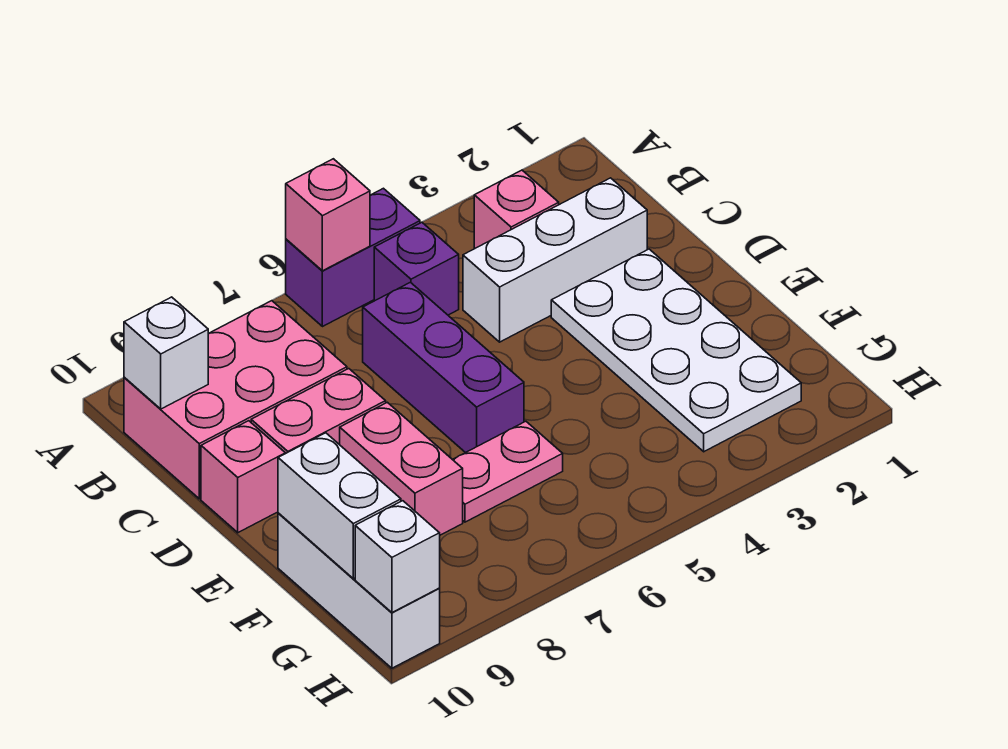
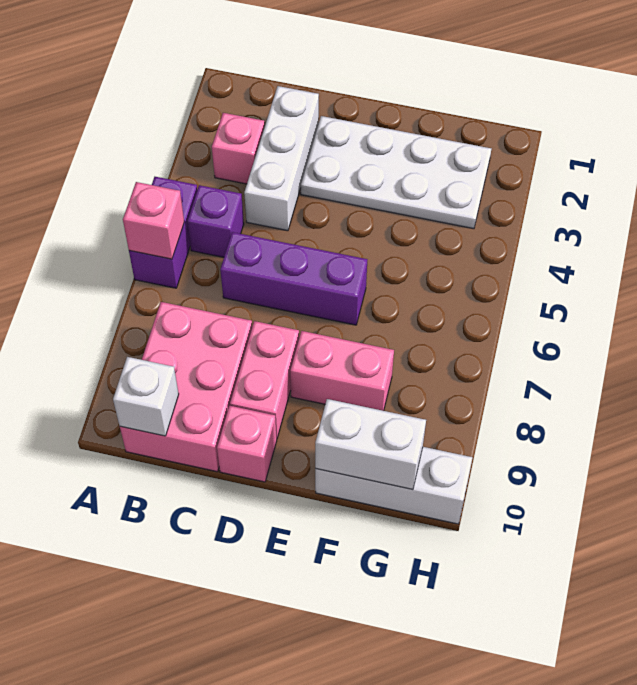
pink 1x2 plate [452,421,563,522] -> none
white 1x1 brick [355,501,440,612] -> none

